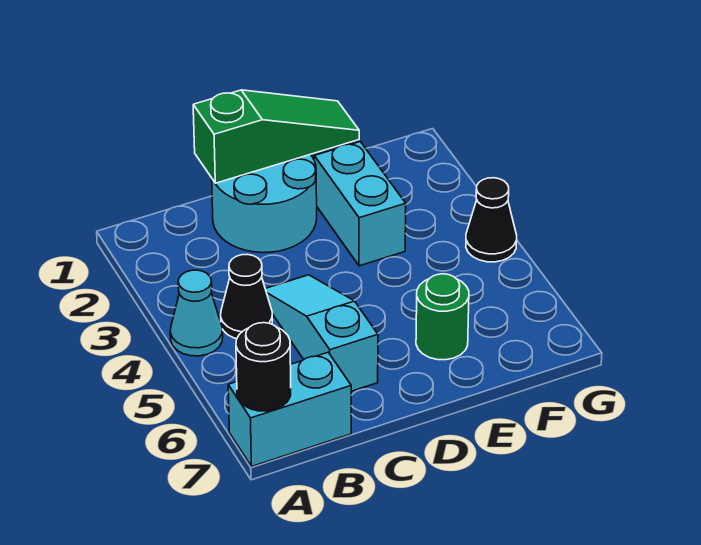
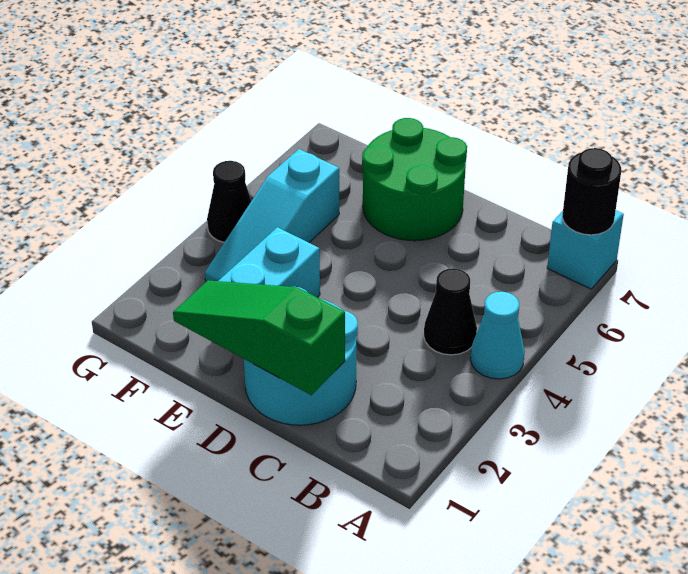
cyan 1x2 brick [228,352,351,467] -> cyan 1x1 brick [547,211,624,289]
cyan 1x3 slope [265,275,378,391] -> cyan 1x3 slope moved to [205,149,339,281]
green 1x1 round brick [416,274,469,360] -> green 2x2 round brick [362,118,467,241]

